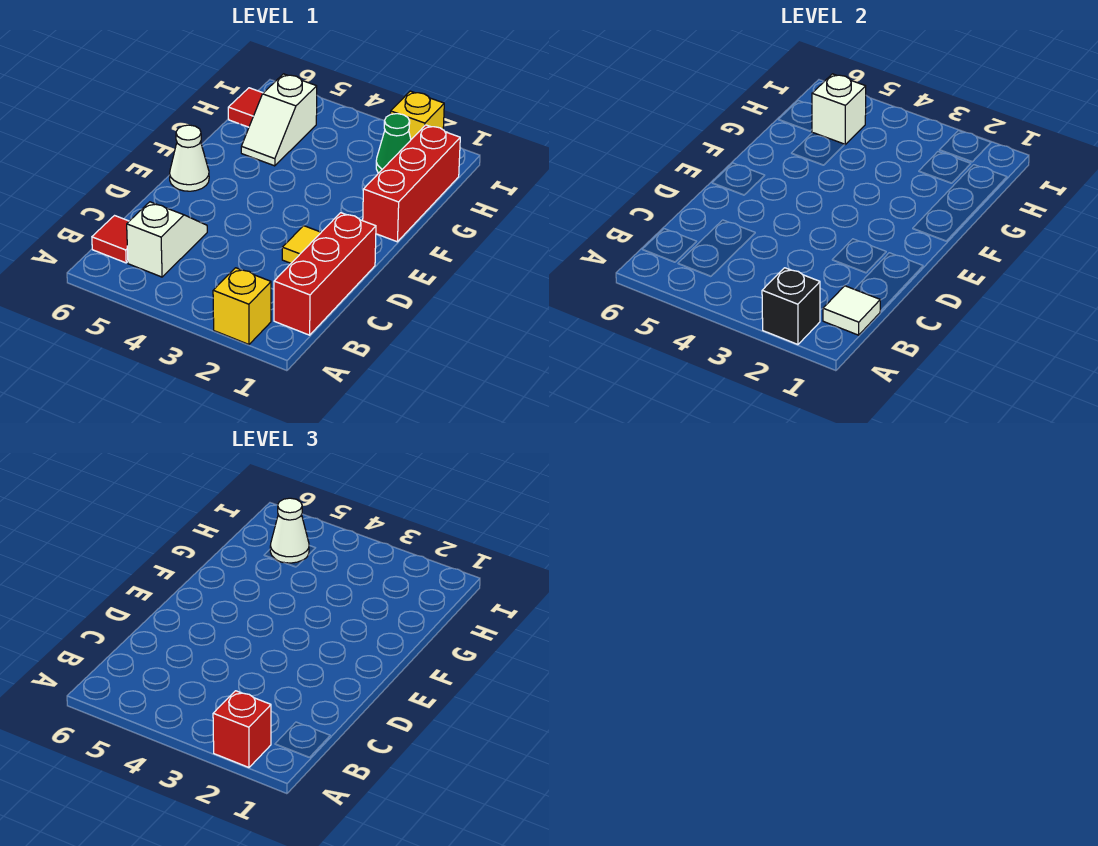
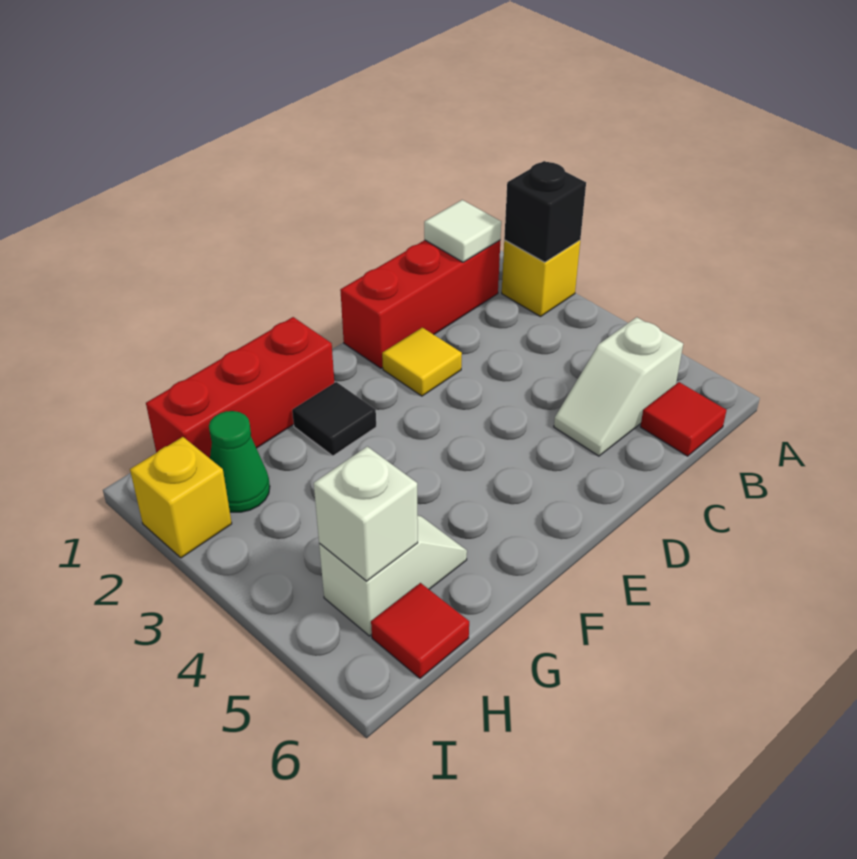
red 1x1 brick [213,691,271,767] -> none
white 1x1 cone [170,125,209,191] -> none
none -> black 1x1 tile [292,382,376,456]
white 1x1 cone [270,498,309,563] -> none

